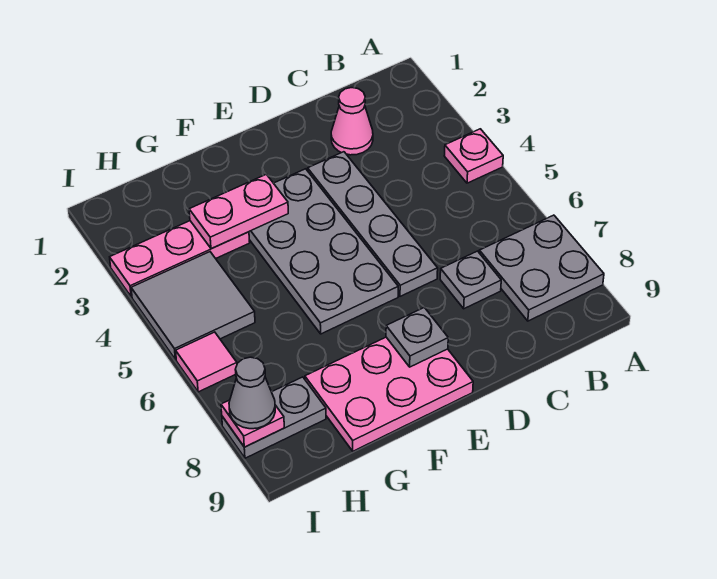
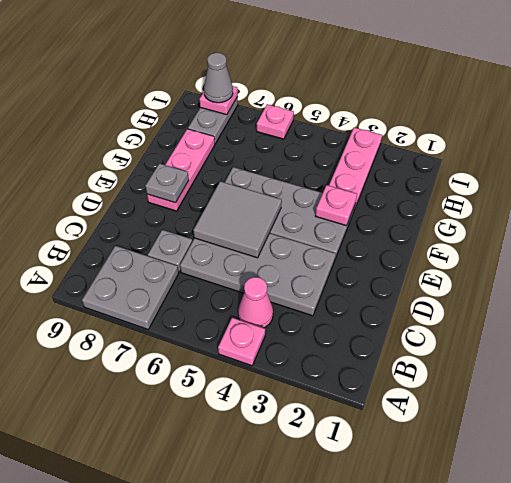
pink 1x1 cone [331,88,373,155] -> pink 1x1 cone moved to [238,277,273,328]
grey 1x4 plate [308,152,438,296] -> grey 2x4 plate [180,233,336,316]
pink 2x3 plate [305,337,473,451] -> pink 1x3 plate [147,129,215,211]
pink 1x2 plate [189,174,288,249] -> pink 1x1 plate [316,185,357,226]
grey 2x2 tile [131,252,255,360] -> grey 2x2 tile moved to [193,181,282,258]
pink 1x1 tile [176,332,237,392] -> pink 1x1 plate [257,104,294,139]

